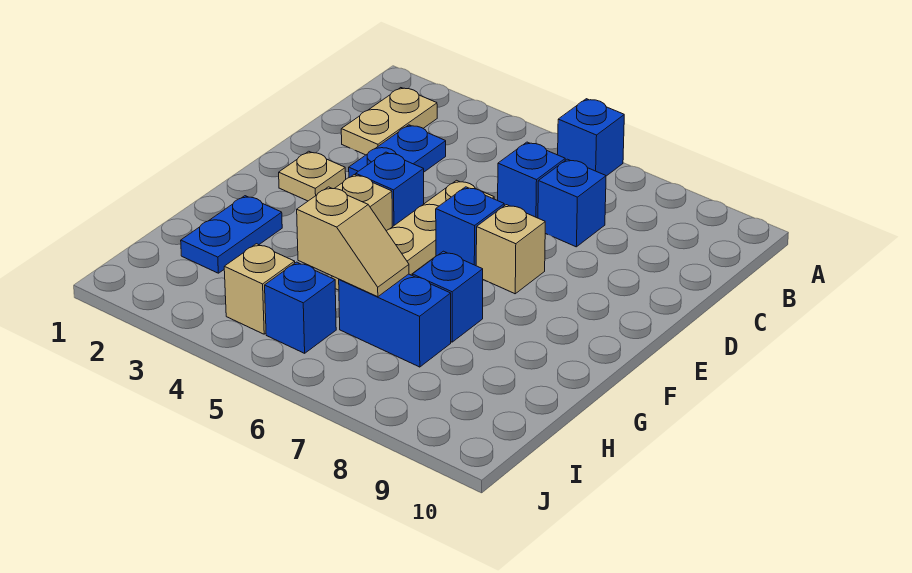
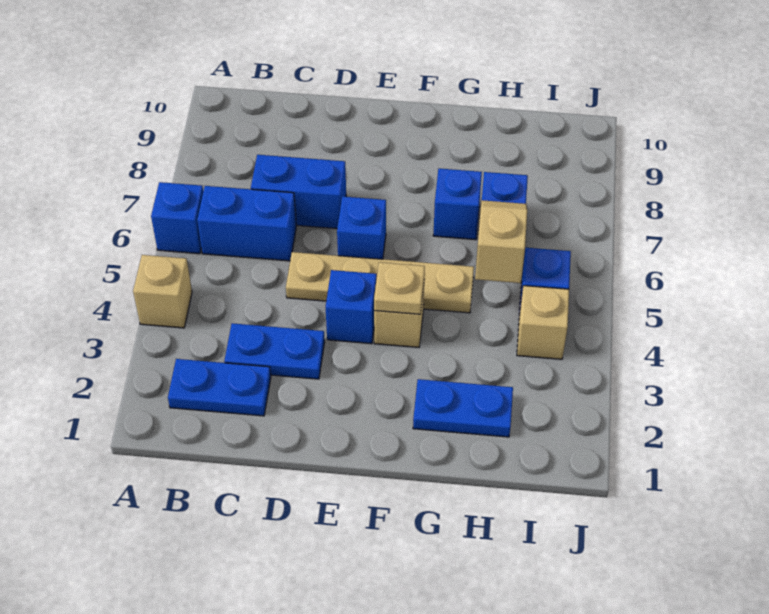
tan 1x2 plate [341,88,437,155] -> blue 1x2 plate [168,359,271,416]
blue 1x1 brick [498,142,565,218] -> blue 1x2 brick [197,186,296,261]
blue 1x1 brick [538,159,606,247] -> blue 1x2 brick [251,155,346,229]
tan 1x1 plate [279,151,346,201] -> tan 1x1 plate moved to [374,262,425,314]
tan 1x1 brick [476,205,545,294] -> tan 1x1 brick moved to [133,255,192,328]

